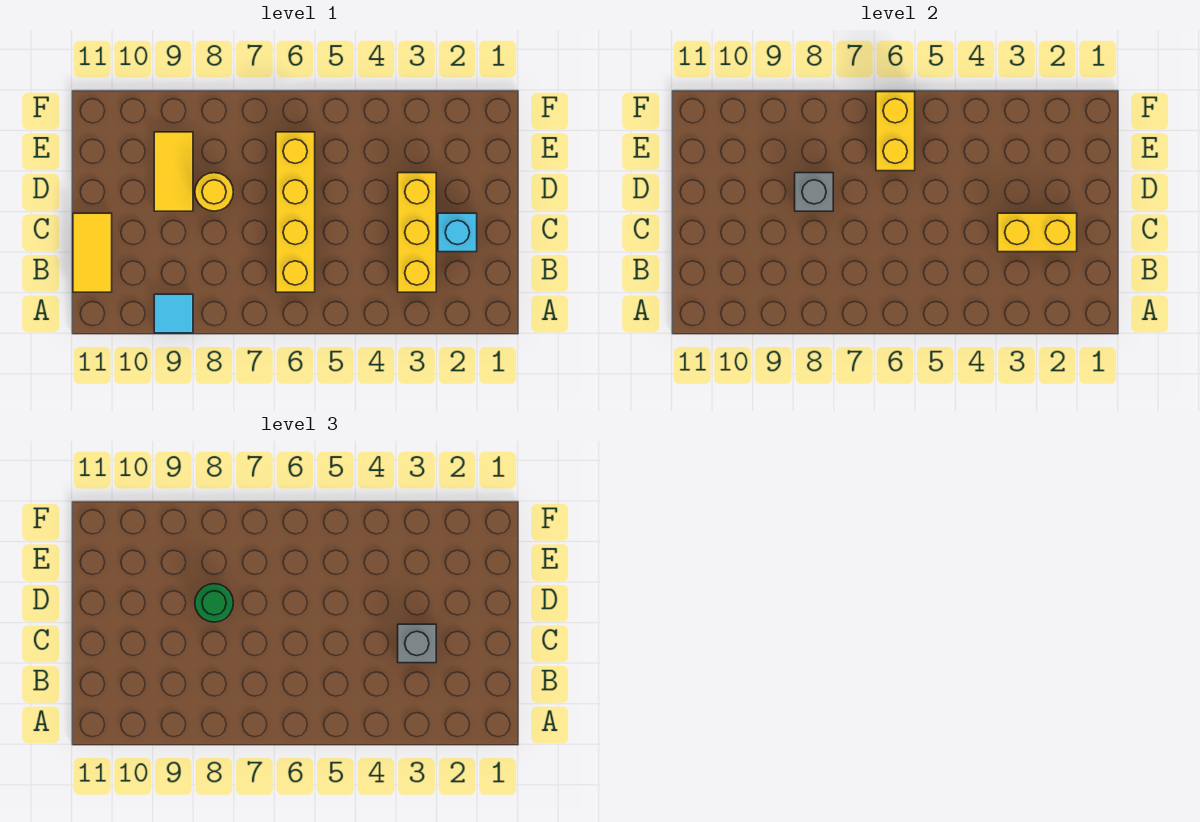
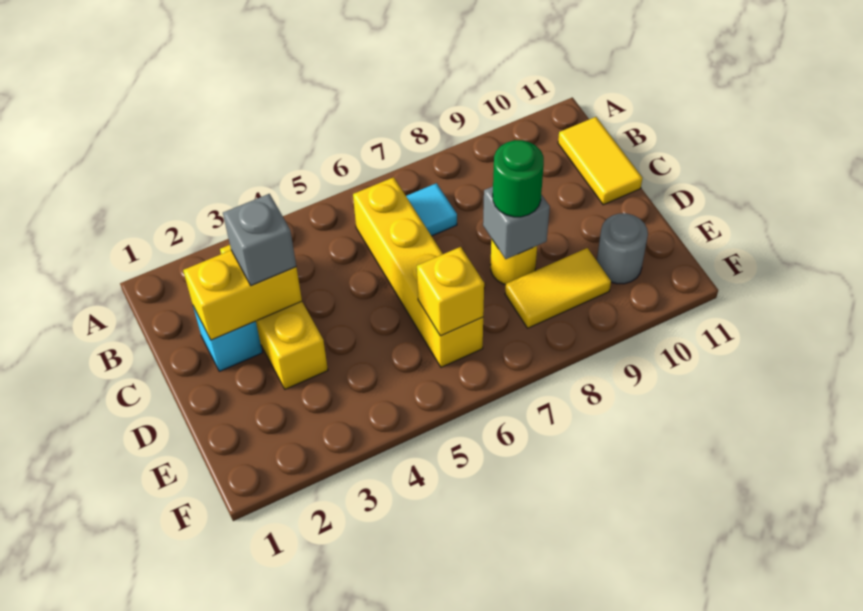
cyan 1x1 tile [154,294,193,333] -> cyan 1x1 tile moved to [406,183,457,236]
yellow 1x2 tile [154,132,193,211] -> yellow 1x2 tile turned to [505,248,611,328]
yellow 1x2 brick [876,92,915,171] -> yellow 1x1 brick [417,247,484,336]
none -> grey 1x1 round brick [597,213,648,284]

